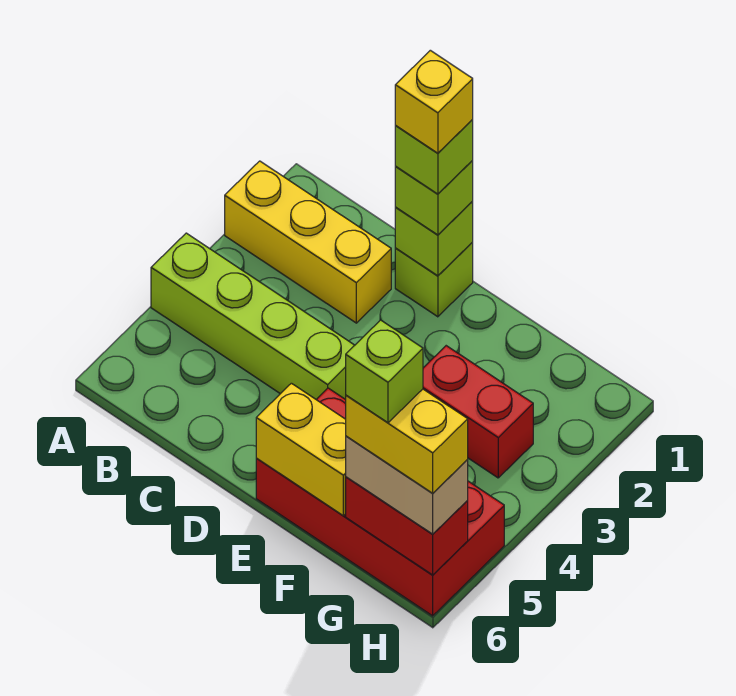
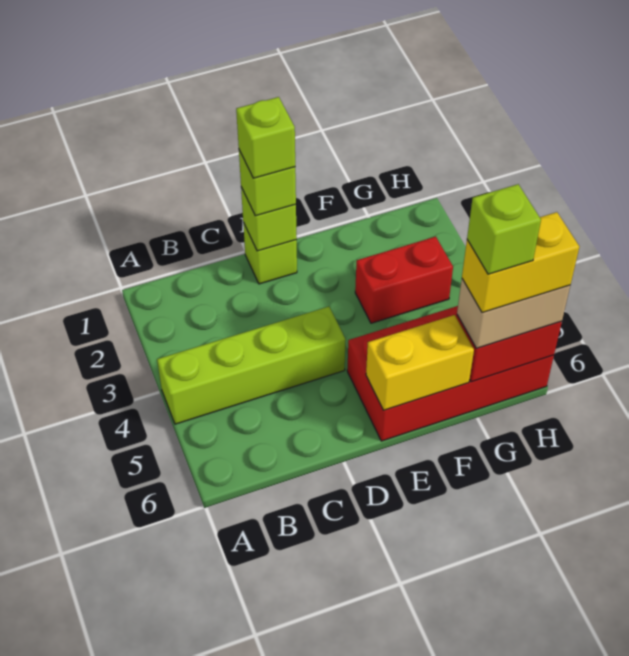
yellow 1x3 brick [225,161,391,323] -> none
yellow 1x1 brick [395,50,473,153] -> none

